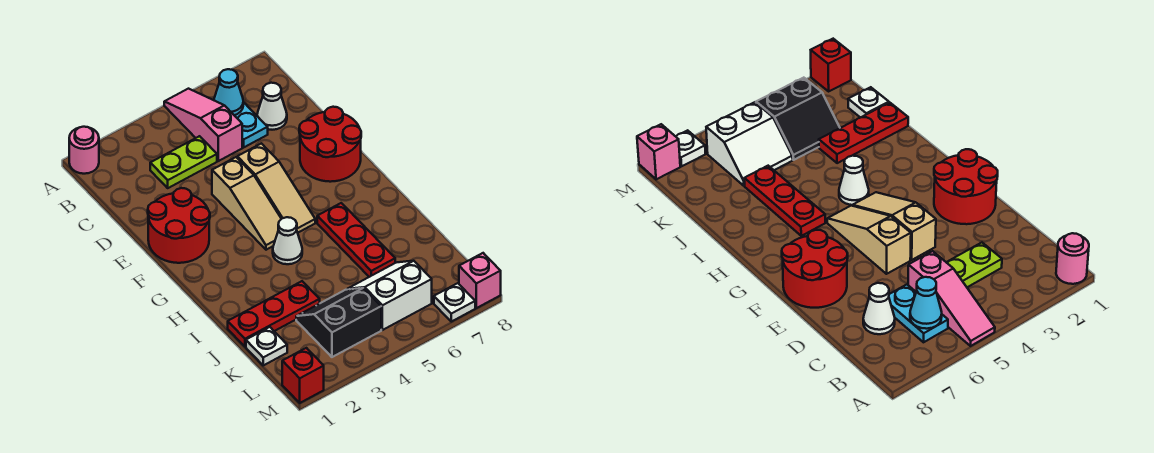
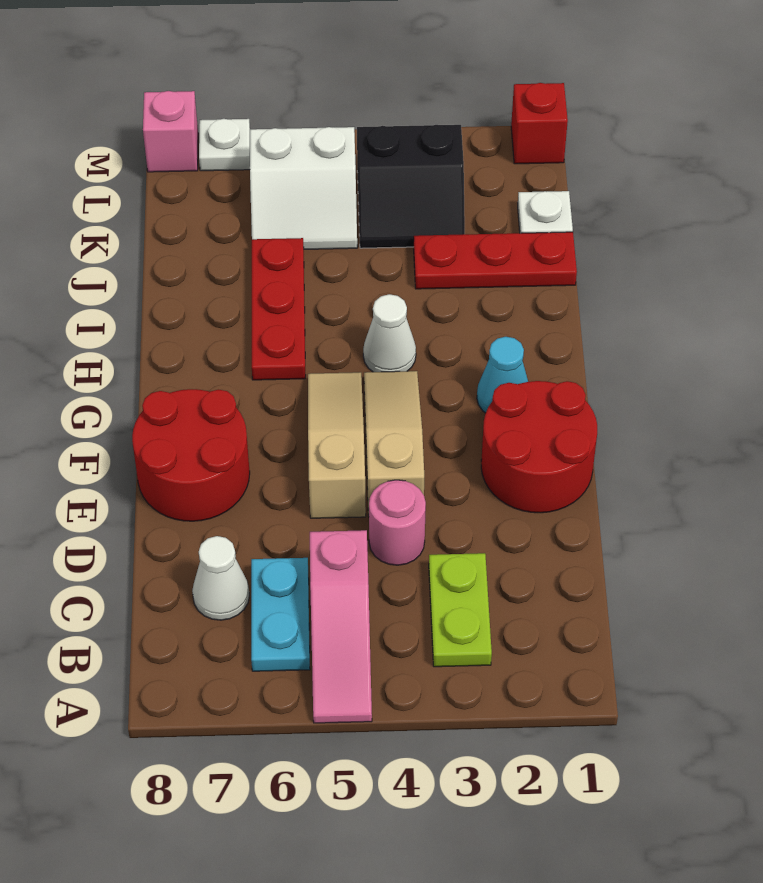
pink 1x1 round brick [69,127,99,174] -> pink 1x1 round brick moved to [369,480,426,565]
cyan 1x1 cone [214,69,243,115] -> cyan 1x1 cone moved to [477,337,528,413]
lime 1x2 plate [150,136,217,188] -> lime 1x2 plate turned to [429,553,492,667]

